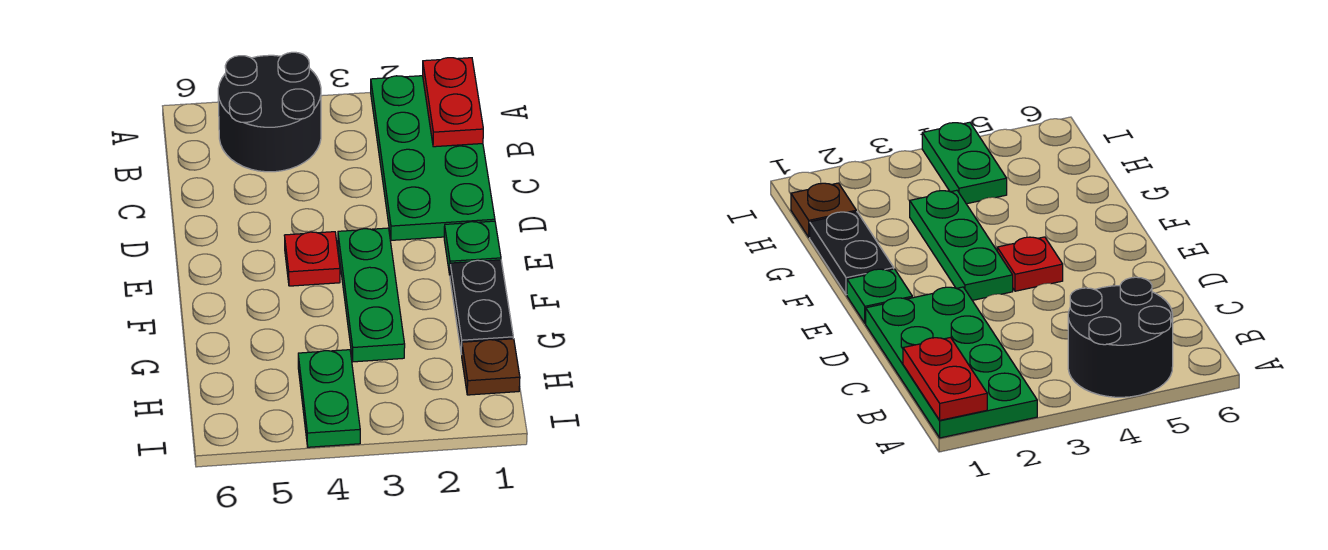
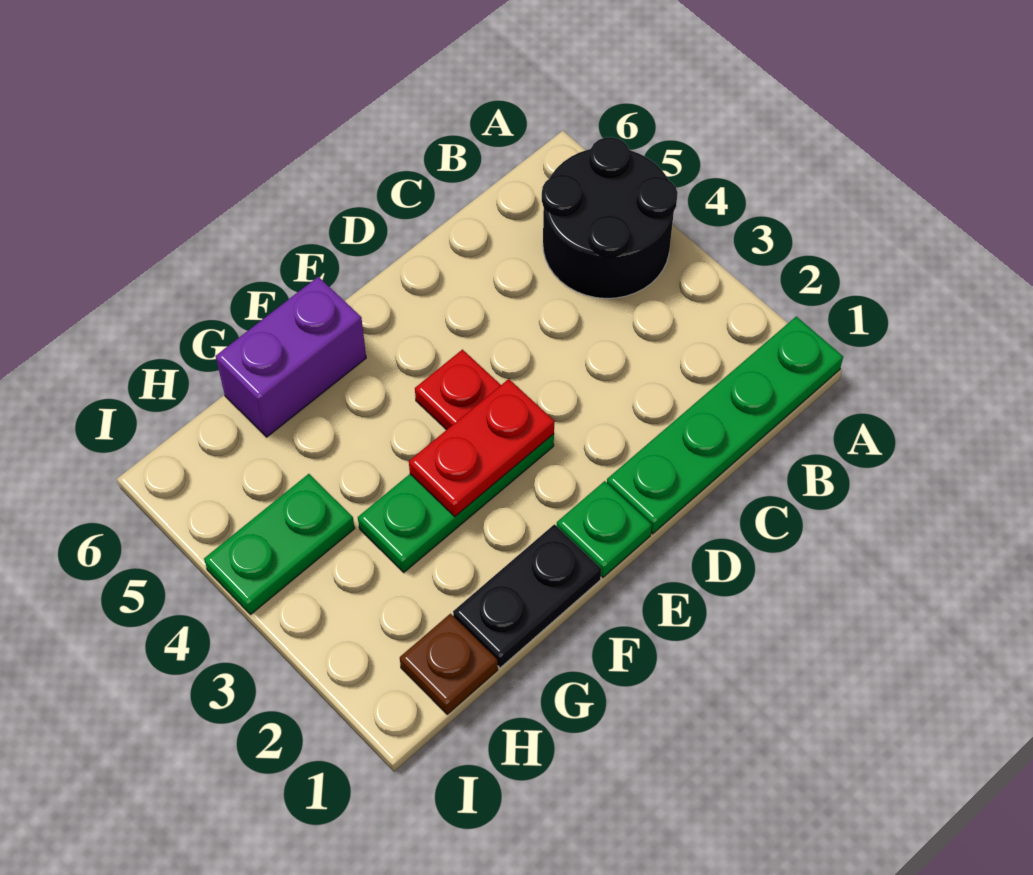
green 2x4 plate [371,76,495,240] -> green 1x4 plate [607,316,843,534]
red 1x2 plate [423,58,483,147] -> red 1x2 plate moved to [409,379,554,517]
none -> purple 1x2 brick [216,277,366,437]

